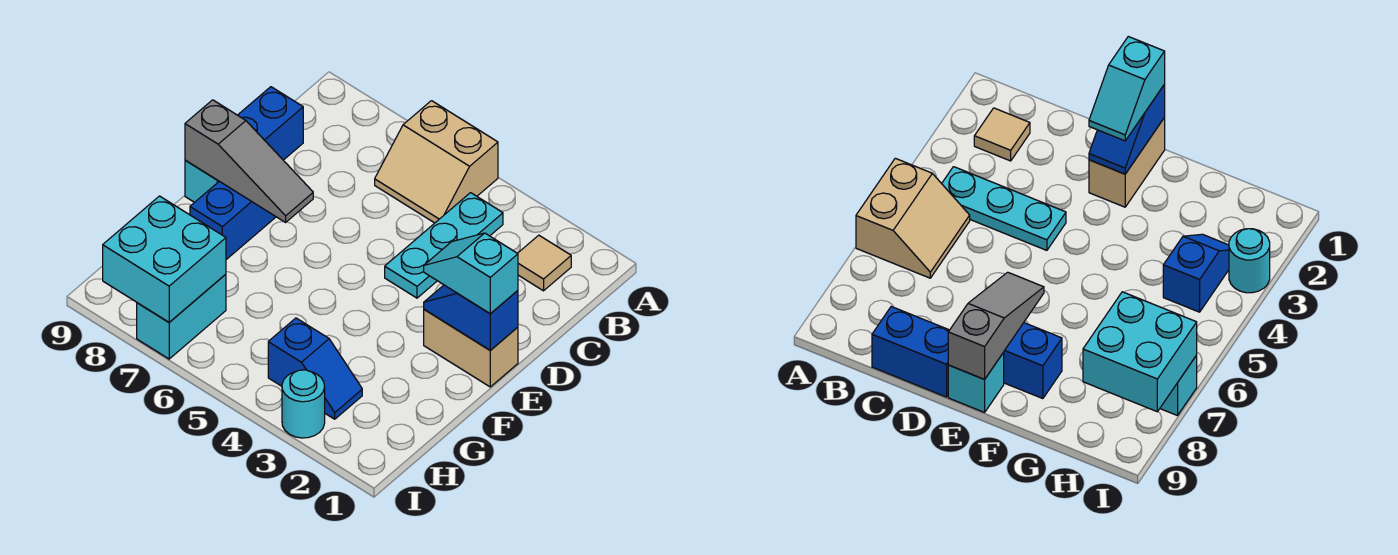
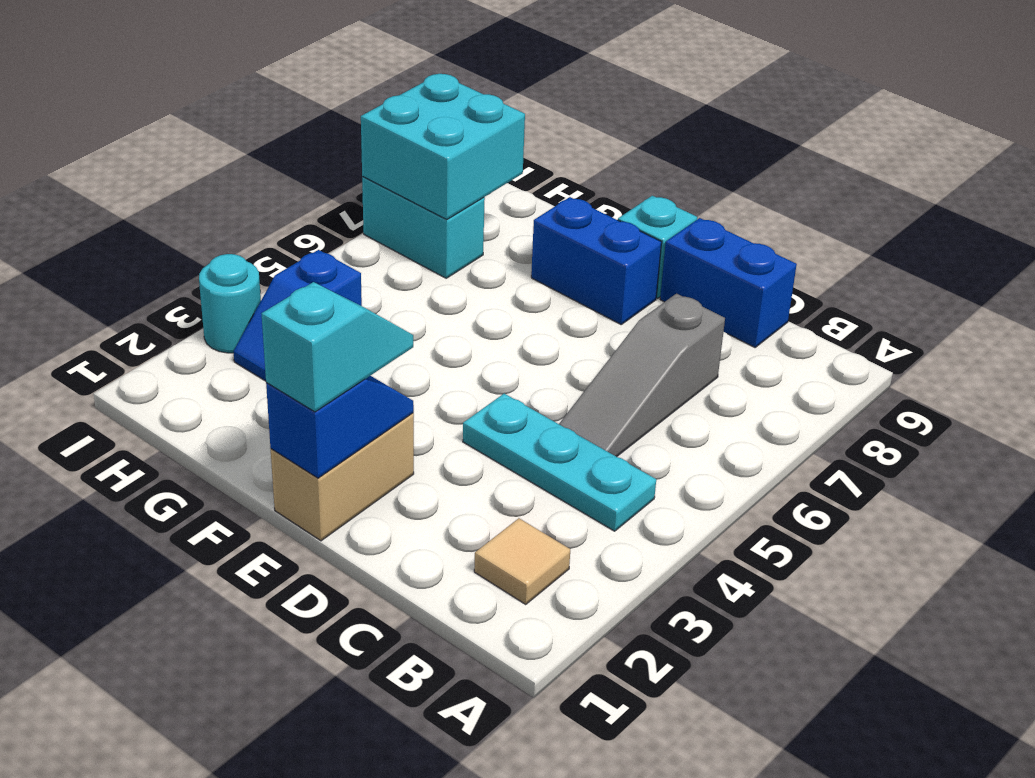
tan 2x2 slope [375,101,498,223] -> none
grey 1x3 slope [185,100,313,222] -> grey 1x3 slope moved to [559,294,725,457]

